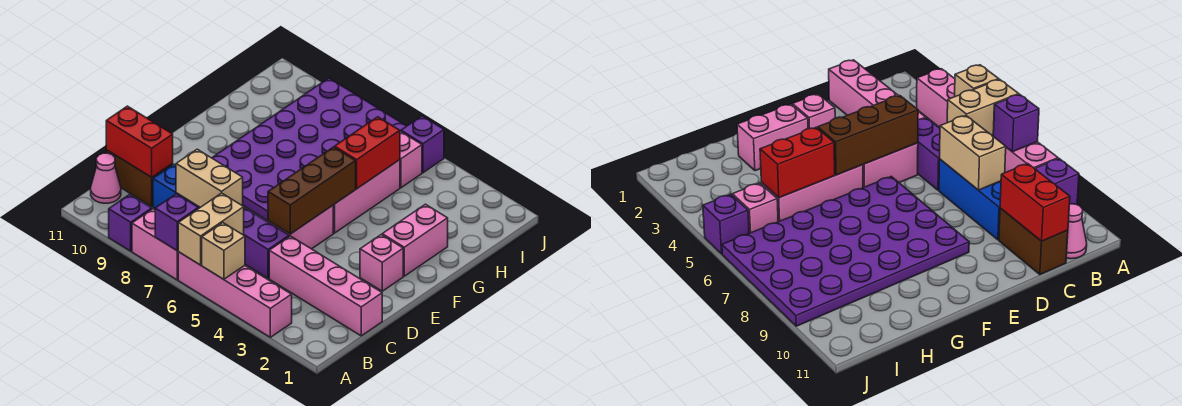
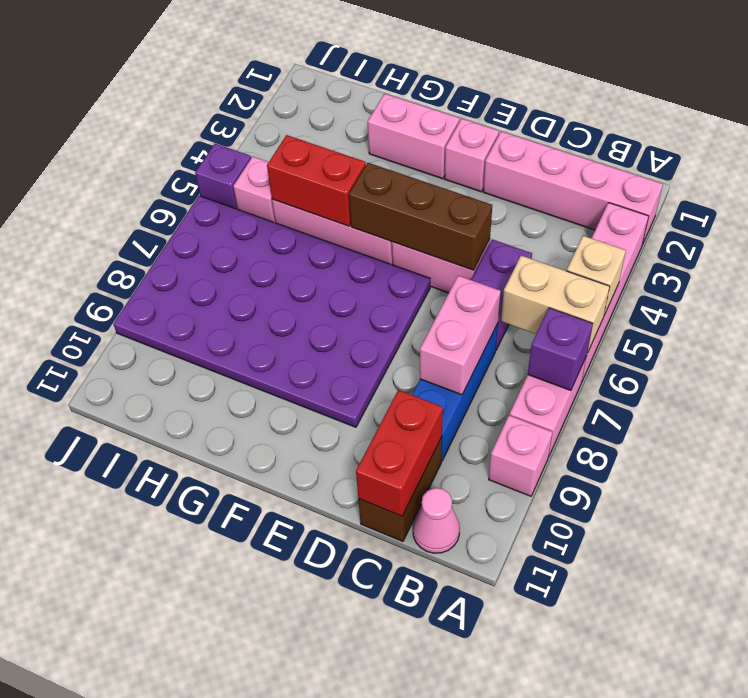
purple 1x1 brick [109,194,152,251] -> pink 1x1 brick [489,415,552,496]
pink 1x4 brick [269,236,382,336] -> pink 1x4 brick turned to [483,131,663,245]
tan 1x2 brick [176,149,243,207] -> pink 1x2 brick [420,276,501,395]

